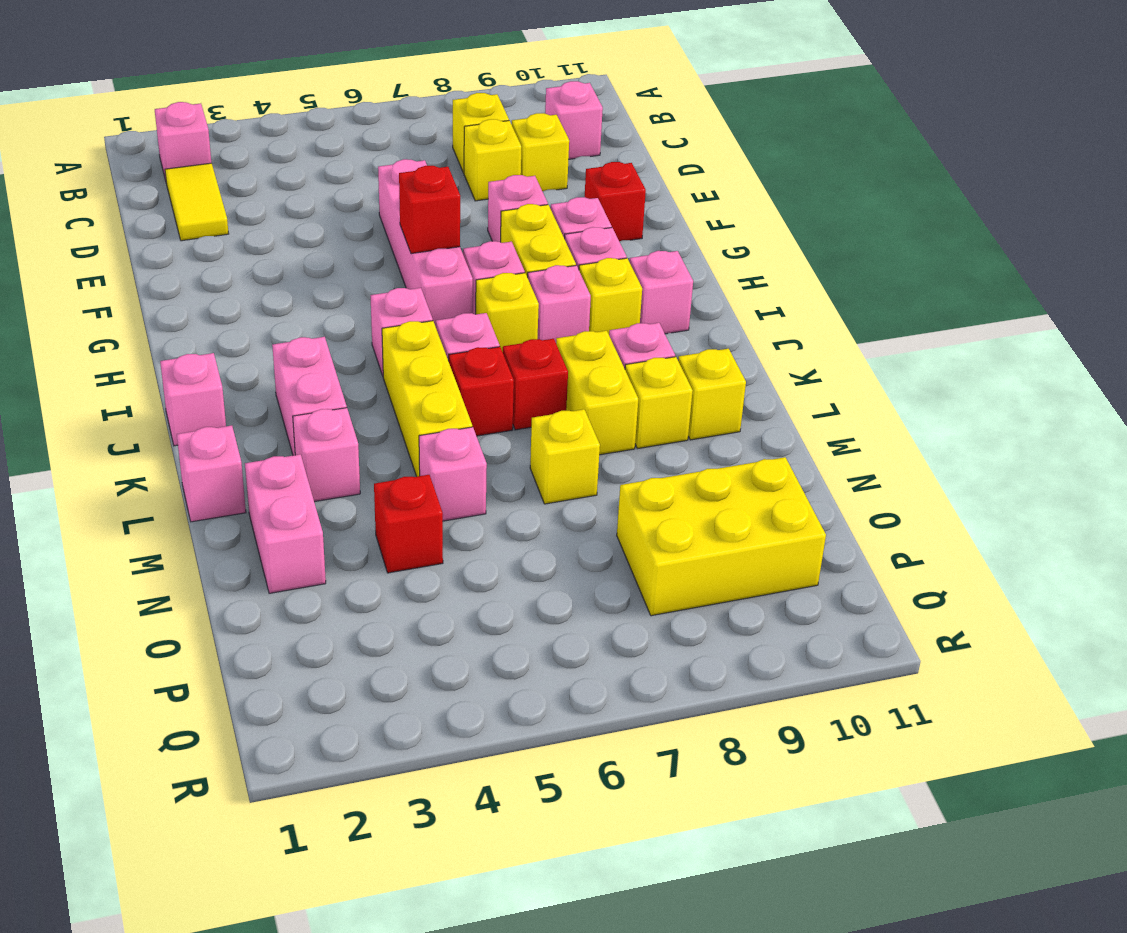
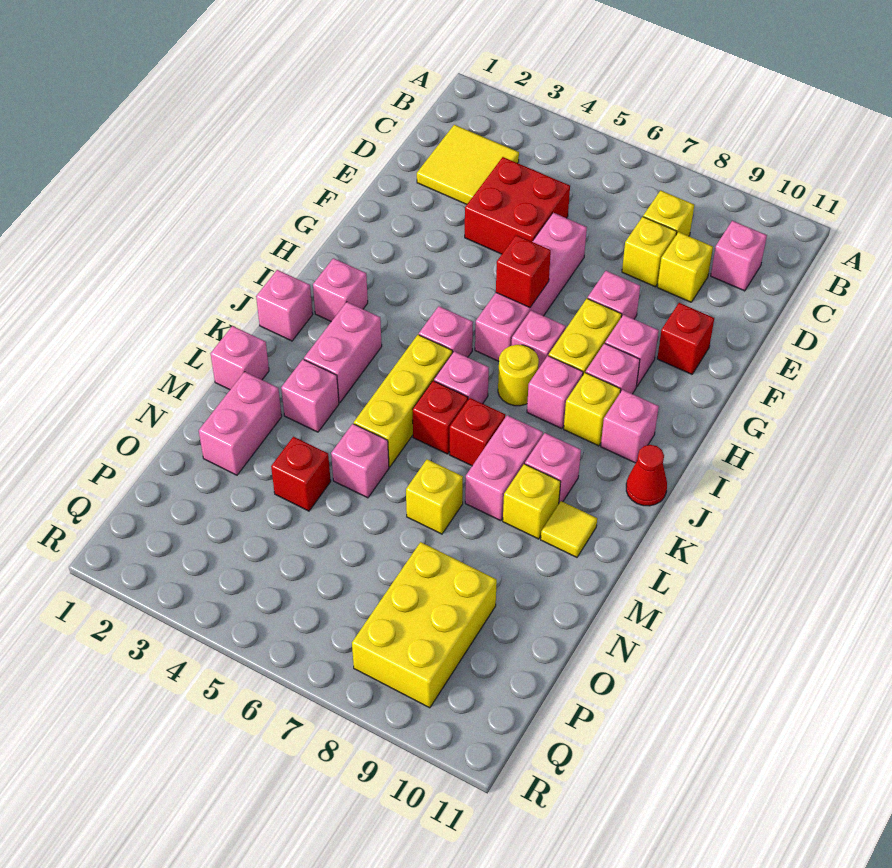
pink 1x1 brick [155,102,211,180] -> pink 1x1 brick moved to [313,258,368,322]
yellow 1x2 tile [165,163,229,241] -> yellow 2x2 tile [417,125,519,204]
none -> red 2x2 brick [465,157,570,254]
yellow 1x1 brick [476,273,539,352] -> yellow 1x1 round brick [498,345,539,406]
none -> red 1x1 cone [626,445,667,506]
yellow 1x2 brick [556,331,638,455] -> pink 1x2 brick [465,415,543,521]
yellow 1x1 brick [678,349,746,440] -> yellow 1x1 tile [541,501,597,557]
yellow 2x3 brick [617,457,826,616] -> yellow 2x3 brick turned to [352,542,497,708]

